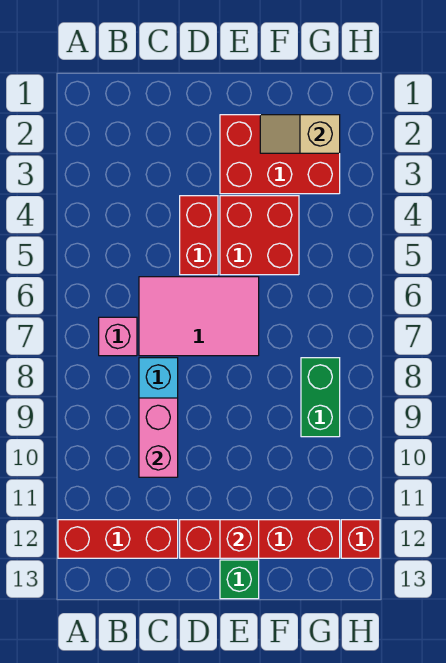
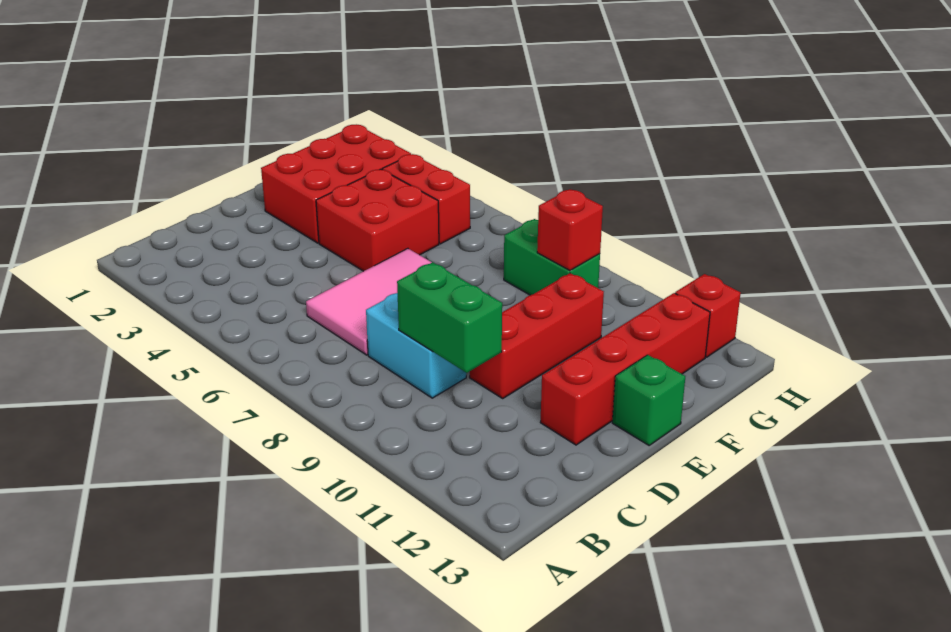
red 1x3 brick [58,520,178,558] -> red 1x3 brick moved to [470,273,604,398]
pink 1x1 brick [99,317,137,356] -> none
pink 1x2 brick [139,398,178,477] -> green 1x2 brick [397,262,502,373]
red 1x2 brick [180,196,218,275] -> red 1x2 brick moved to [382,154,470,244]
red 1x1 brick [220,520,259,558] -> red 1x1 brick moved to [537,189,603,270]
tan 1x2 slope [260,115,340,153] -> none

